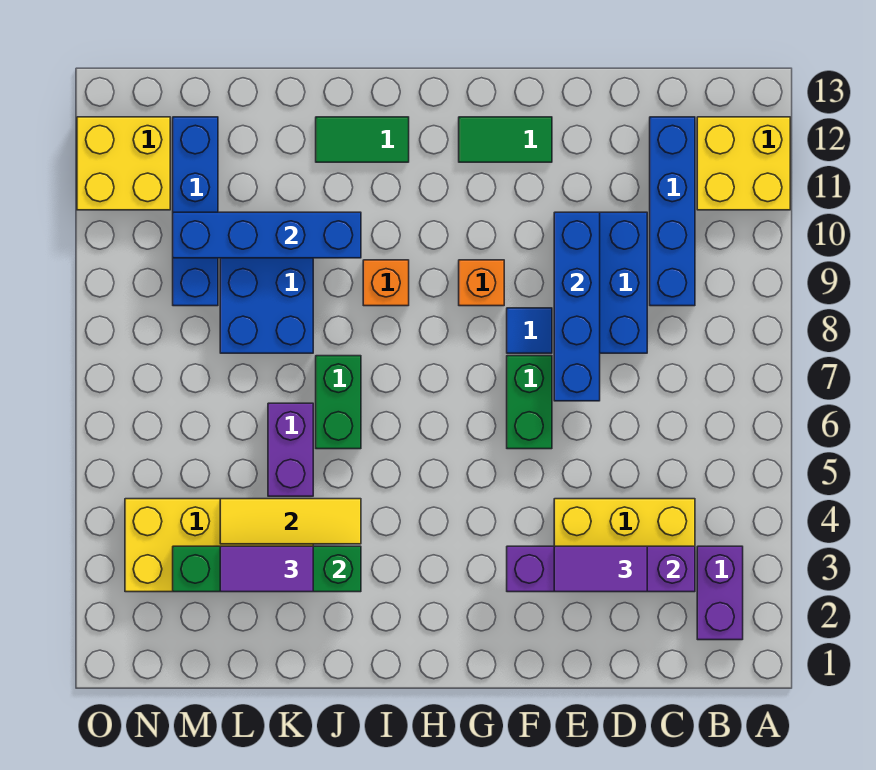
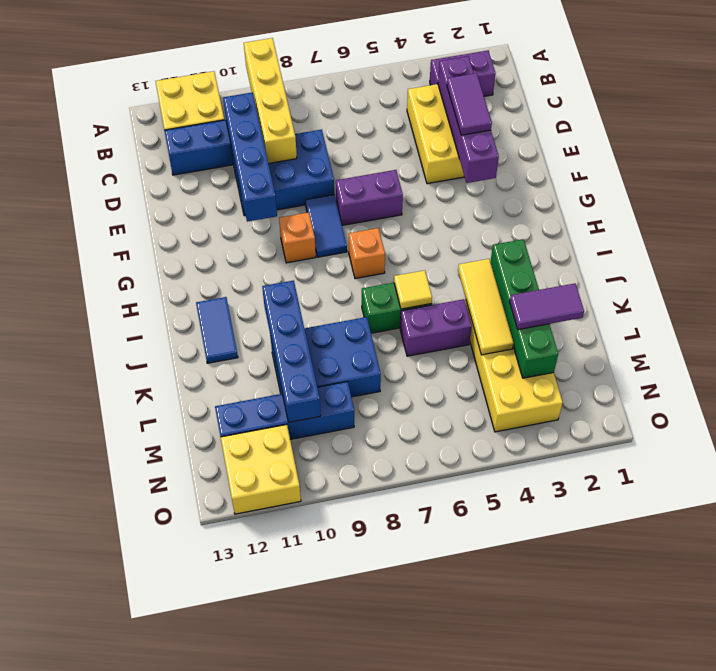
none -> yellow 1x4 brick [244,38,297,163]
blue 1x4 brick [554,212,600,401] -> blue 1x4 brick turned to [223,92,277,222]
green 1x2 brick [507,356,552,449] -> purple 1x2 brick [336,170,403,225]
blue 1x1 tile [507,308,552,353] -> blue 1x2 tile [305,195,347,257]
green 1x2 tile [459,117,552,162] -> none
orange 1x1 brick [363,260,409,306] -> orange 1x1 brick moved to [349,228,385,279]
green 1x2 tile [316,117,409,162] -> blue 1x2 tile [196,297,238,363]
none -> yellow 1x1 tile [394,270,432,309]
purple 1x2 tile [220,546,313,592] -> purple 1x2 tile turned to [510,283,584,330]

